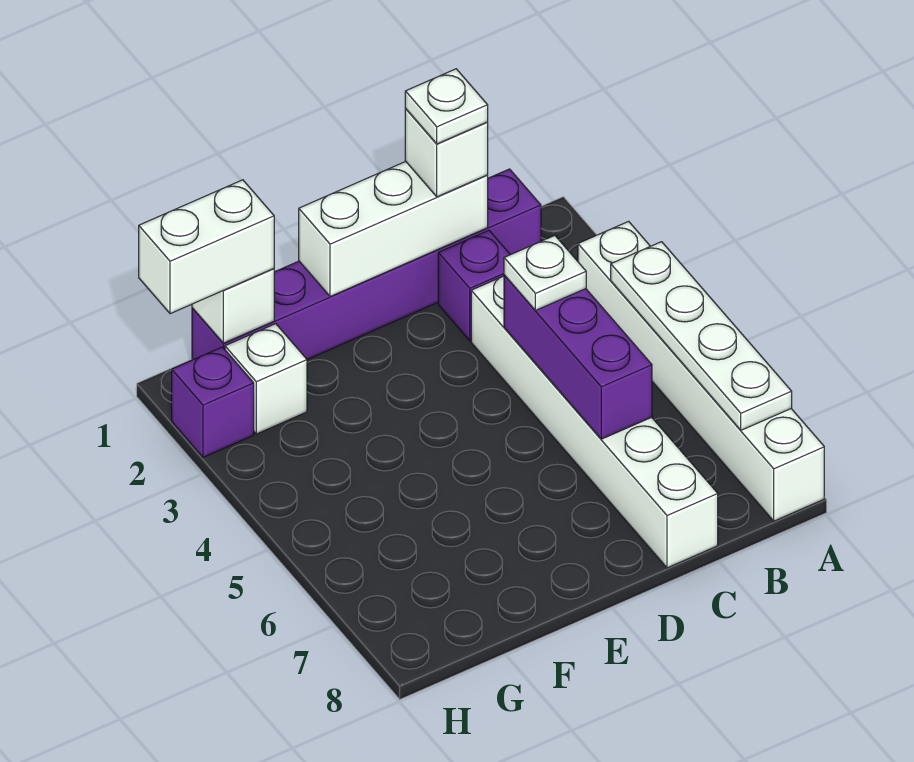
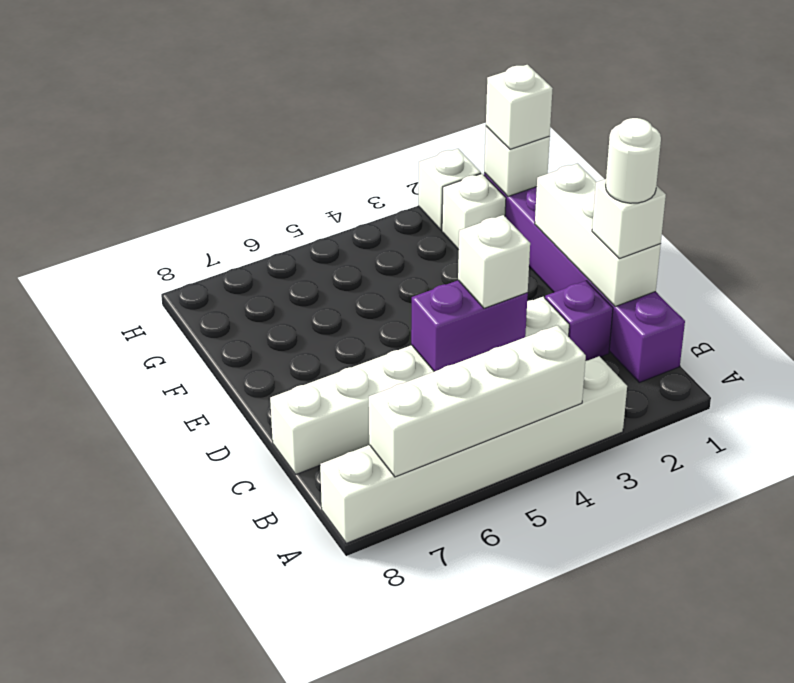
white 1x4 plate [611,242,792,430] -> white 1x4 brick [369,325,586,477]
white 1x1 plate [405,69,488,144] -> white 1x1 round brick [606,118,661,203]
purple 1x3 brick [504,275,652,439] -> purple 1x2 brick [411,280,528,372]
white 1x1 plate [504,235,586,311] -> white 1x1 brick [458,215,530,308]
white 1x2 brick [139,180,274,314] -> white 1x1 brick [486,65,553,149]
purple 1x1 brick [172,347,254,457] -> white 1x1 brick [419,149,481,230]

